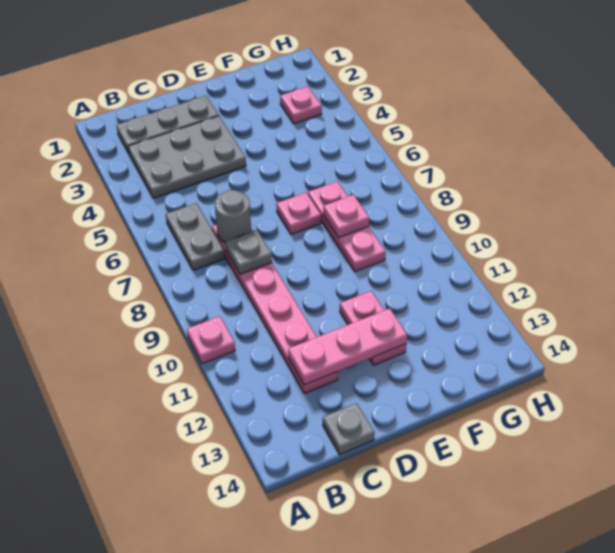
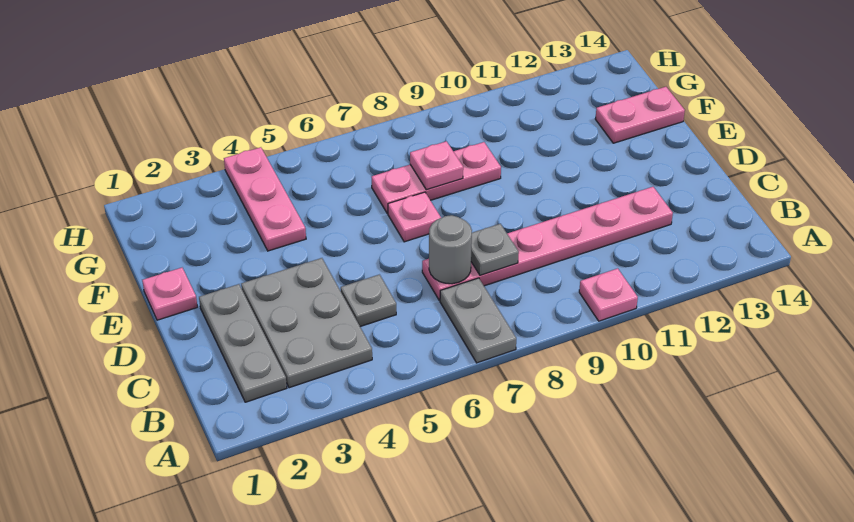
grey 1x2 plate [166,203,225,270] -> grey 1x2 plate turned to [440,278,516,363]
pink 1x3 plate [288,308,407,385] -> pink 1x3 plate moved to [224,147,306,251]
grey 1x1 plate [323,403,375,455] -> grey 1x1 plate moved to [341,275,396,327]
pink 1x2 plate [340,291,406,365] -> pink 1x2 plate moved to [595,87,685,143]
pink 1x1 plate [280,86,322,124] -> pink 1x1 plate moved to [142,268,198,320]

